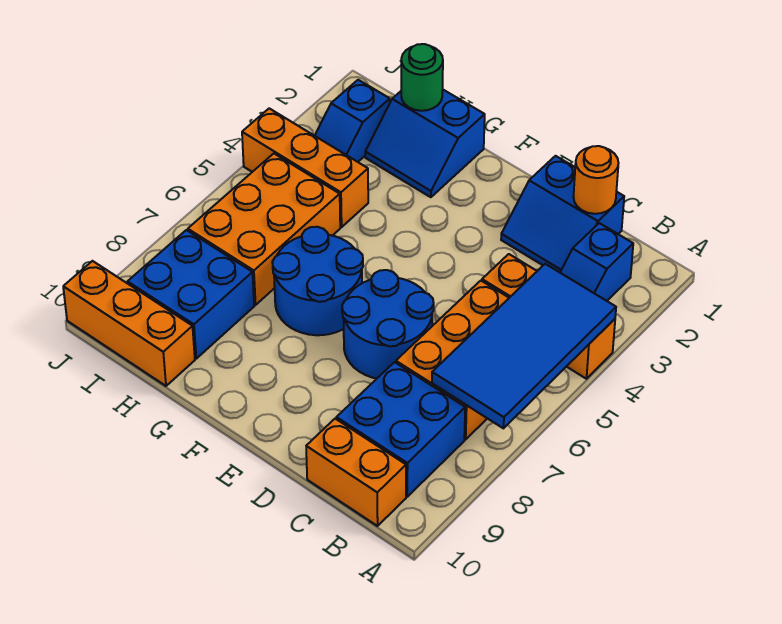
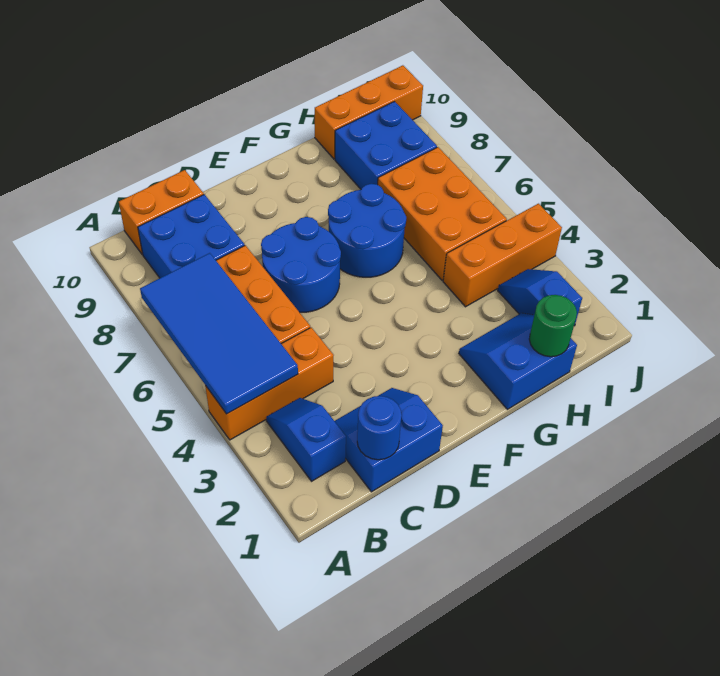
orange 1x1 round brick [574,146,618,214] -> blue 1x1 round brick [357,396,402,460]

